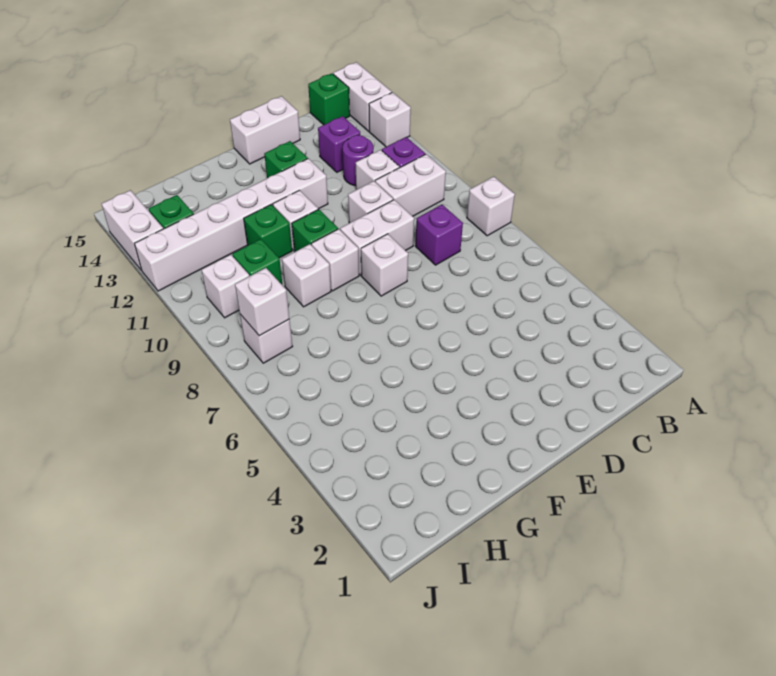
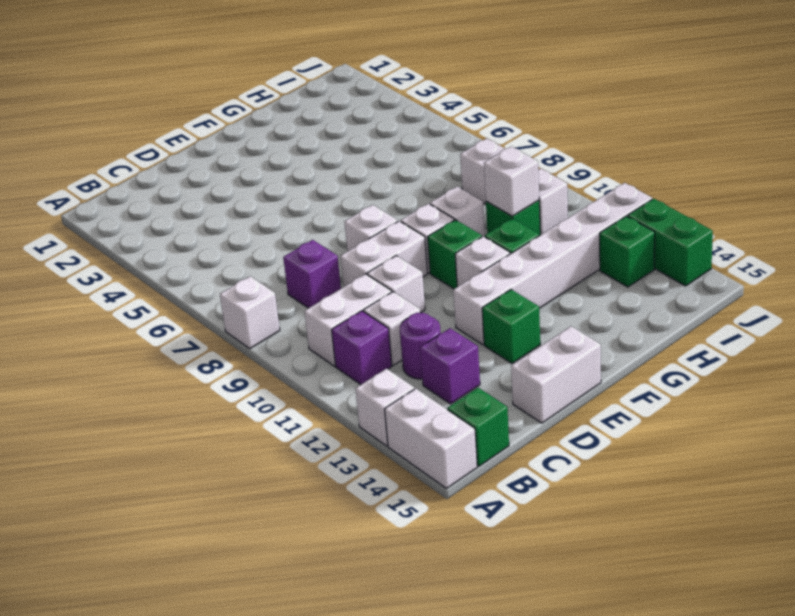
white 1x1 brick [235,268,289,336] -> white 1x1 brick moved to [484,146,539,216]
white 1x2 brick [102,190,163,270] -> green 1x2 brick [628,199,713,286]

